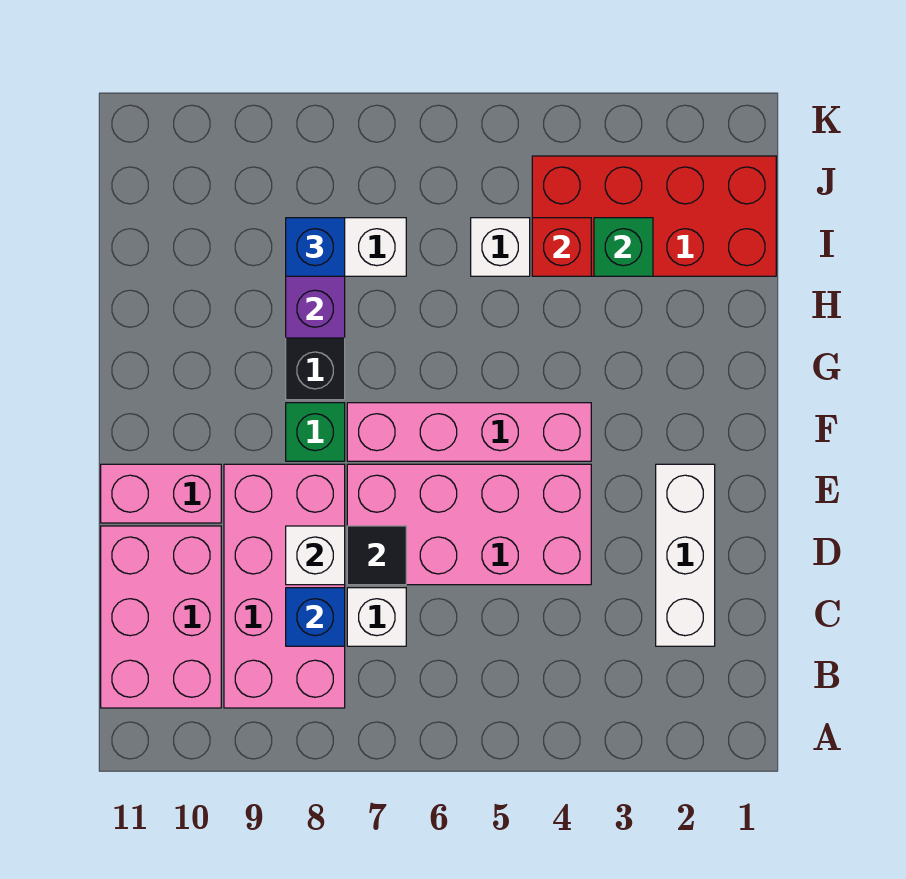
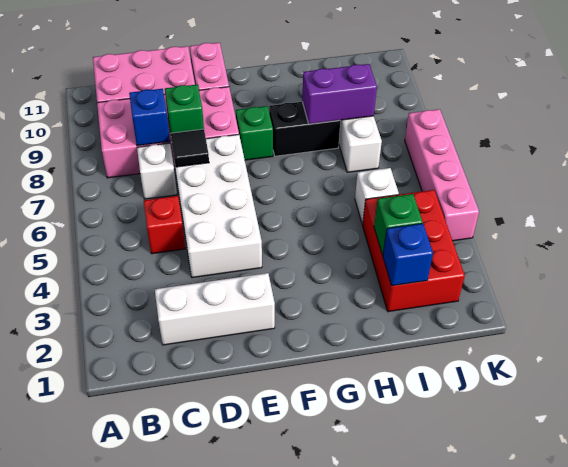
pink 2x4 brick [347,464,591,585] -> white 2x4 brick [172,135,262,278]
white 1x1 brick [286,526,345,585] -> green 1x1 brick [165,84,204,134]
pink 1x4 brick [347,403,591,461] -> pink 1x4 brick moved to [405,109,479,241]
red 2x4 brick [532,156,776,276] -> red 2x3 brick [362,190,465,312]
red 1x1 brick [532,218,591,276] -> red 1x1 brick moved to [144,196,185,254]
blue 1x1 brick [286,218,345,276] -> blue 1x1 brick moved to [383,224,433,286]

